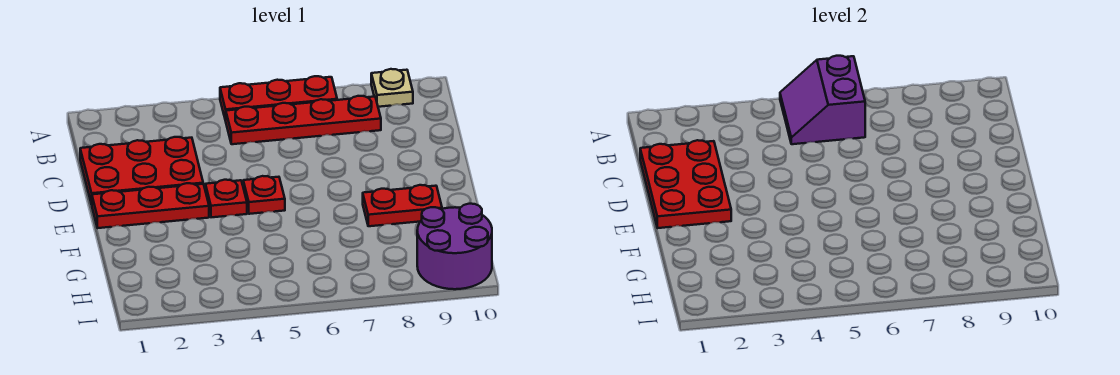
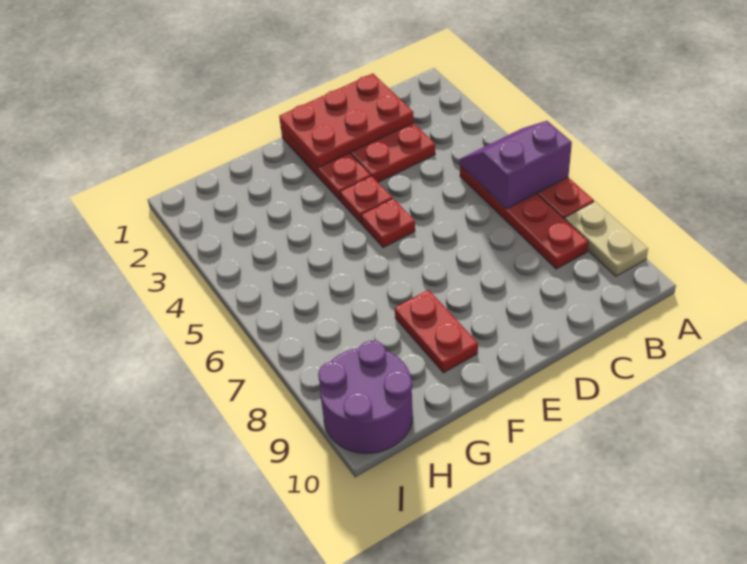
tan 1x1 plate [371,69,413,107] -> tan 1x2 plate [565,202,648,276]

